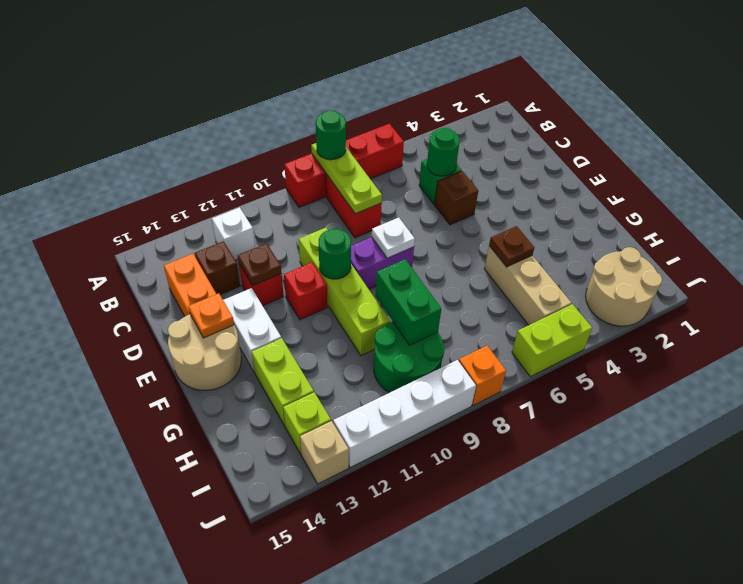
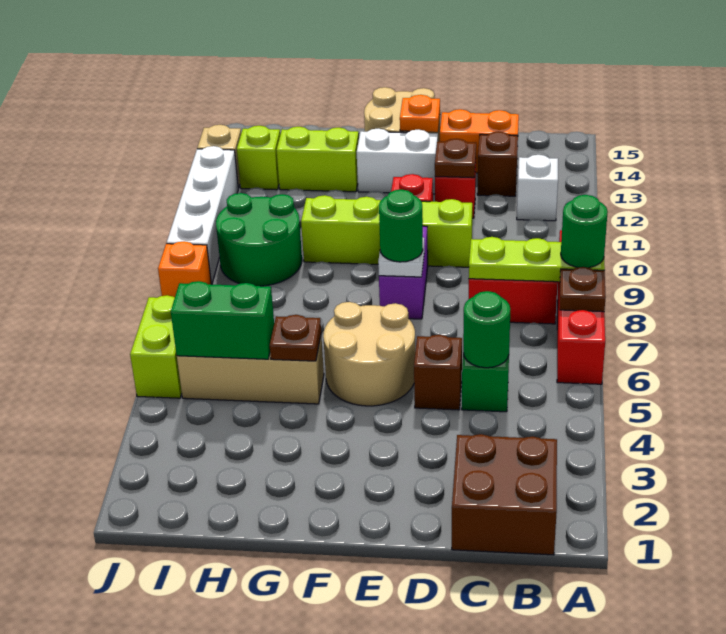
none -> brown 1x1 plate [560,267,606,312]
none -> brown 2x2 brick [452,434,557,555]
green 1x1 round brick [319,229,351,279] -> green 1x1 round brick moved to [379,190,423,262]
green 1x2 brick [375,259,441,345] -> green 1x2 brick moved to [171,281,274,359]
tan 2x2 round brick [586,247,662,326] -> tan 2x2 round brick moved to [323,302,415,406]

